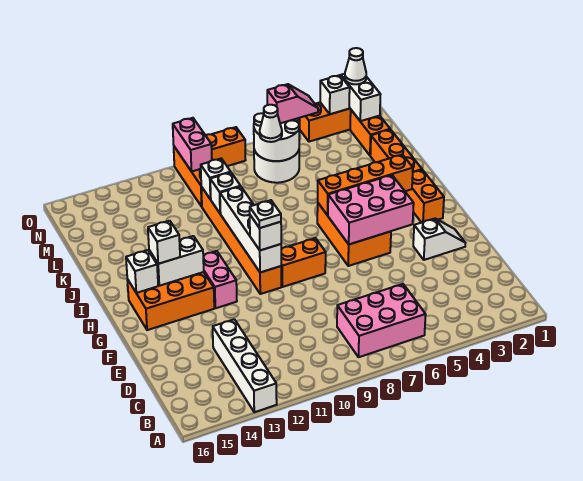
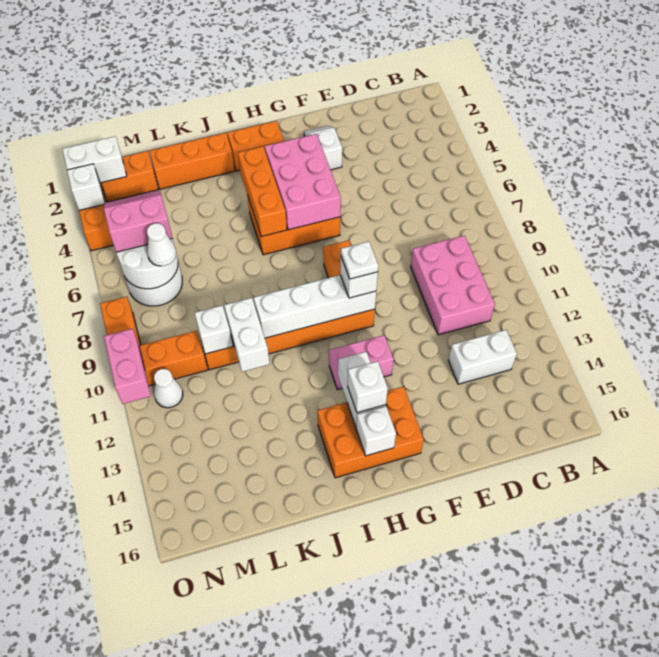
white 1x4 brick [213,319,277,412] -> white 1x2 brick [448,330,517,384]
pink 2x3 brick [337,284,426,357] -> pink 2x3 brick moved to [411,236,495,335]
orange 2x3 brick [127,272,214,330] -> orange 2x3 brick turned to [318,387,424,478]
orange 1x4 brick [318,154,413,215] -> orange 1x3 brick [238,147,287,237]
white 1x1 brick [210,172,241,214] -> white 1x2 brick [224,298,269,372]
pink 1x2 slope [267,84,318,123] -> pink 2x2 slope [104,190,172,252]
pink 1x2 brick [173,118,212,172] -> pink 1x2 brick turned to [104,329,151,404]
white 1x1 cone [345,48,366,84] -> white 1x1 cone moved to [154,369,183,408]

